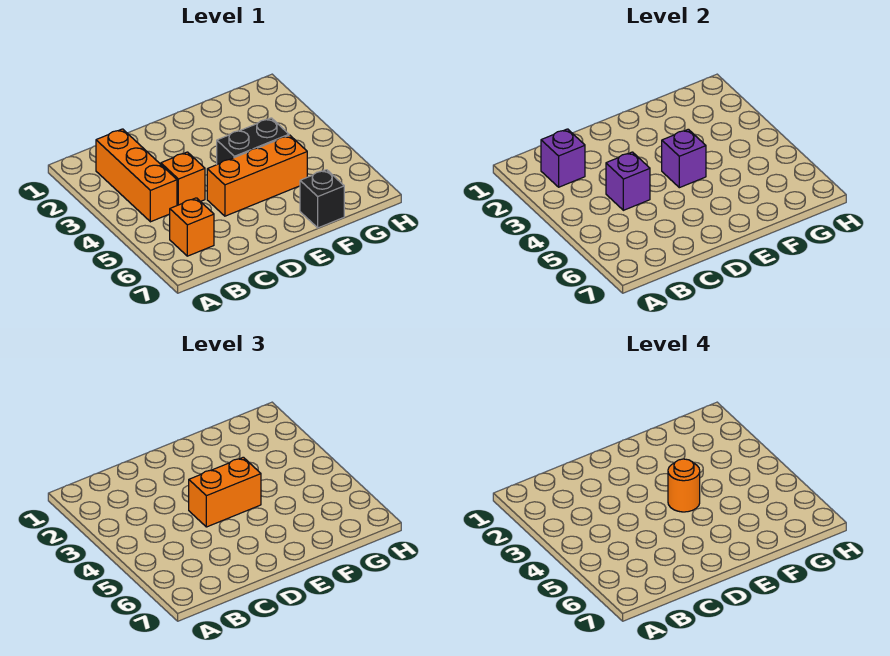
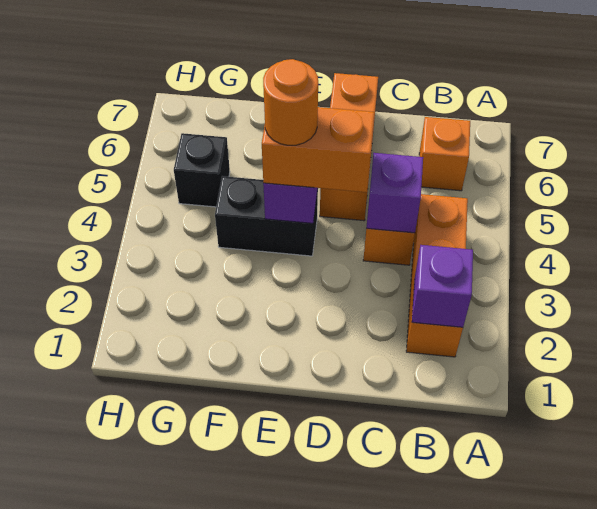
orange 1x3 brick [207,135,307,216] -> orange 1x3 brick turned to [320,73,378,221]
black 1x1 brick [300,170,344,228] -> black 1x1 brick moved to [174,133,230,207]

